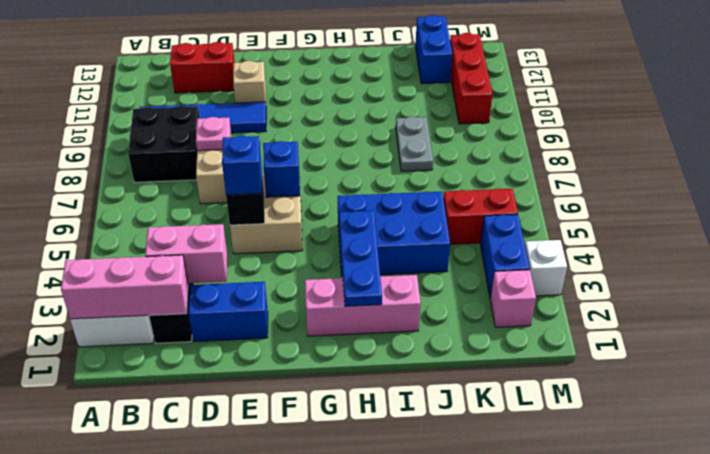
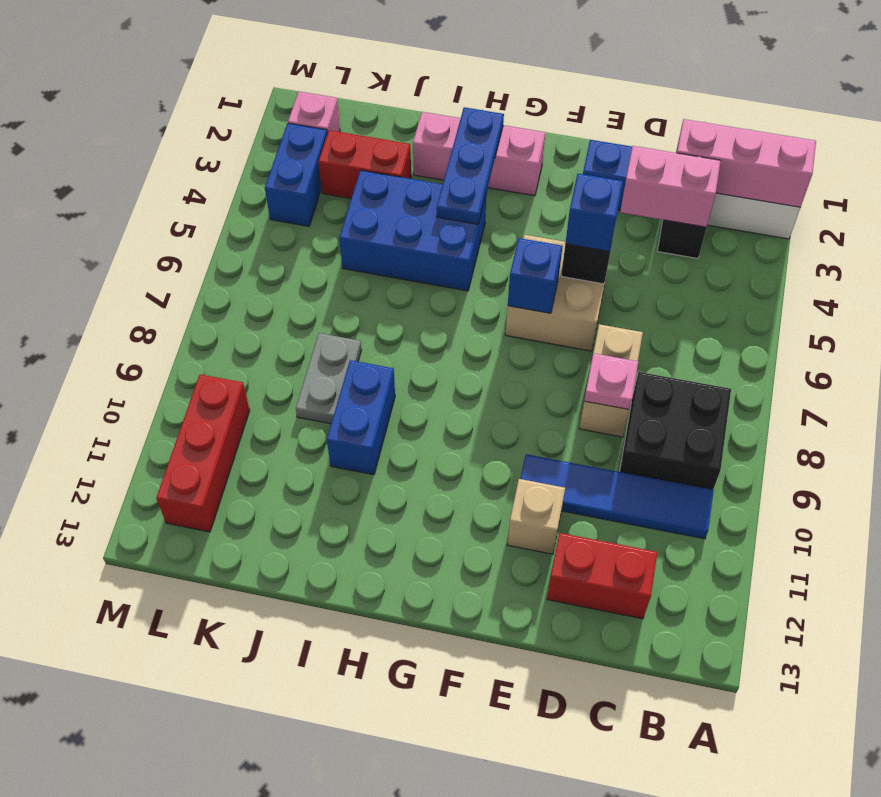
red 1x2 brick [443,188,518,244] -> red 1x2 brick moved to [319,130,411,199]
blue 1x2 brick [415,15,452,84] -> blue 1x2 brick moved to [327,360,395,475]
white 1x1 brick [525,240,567,296] -> none

